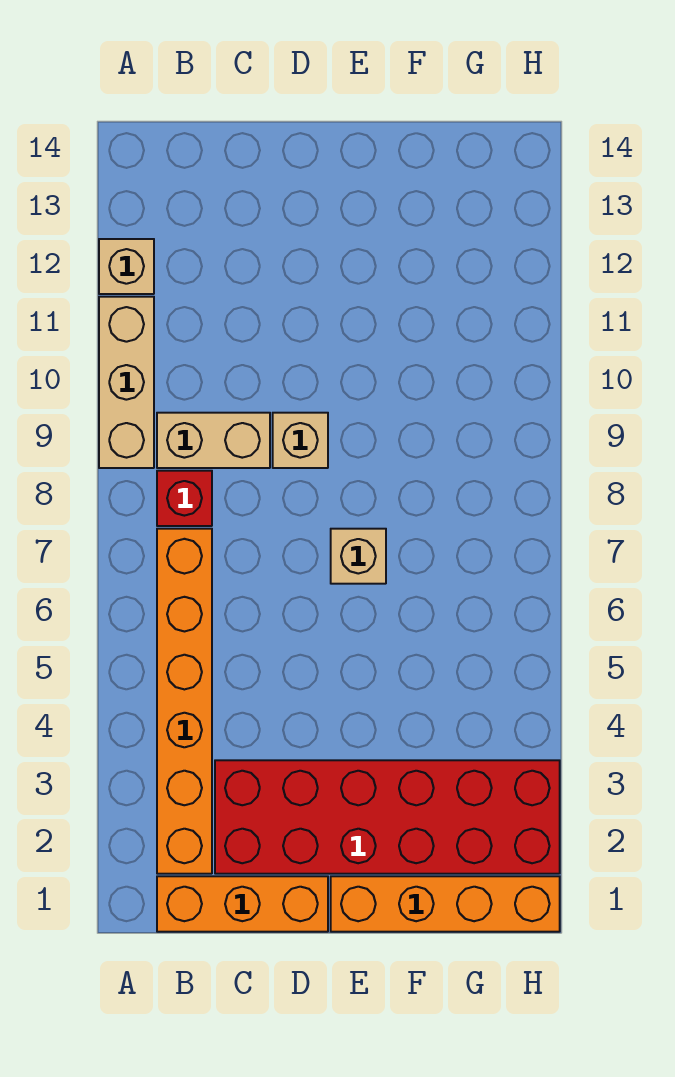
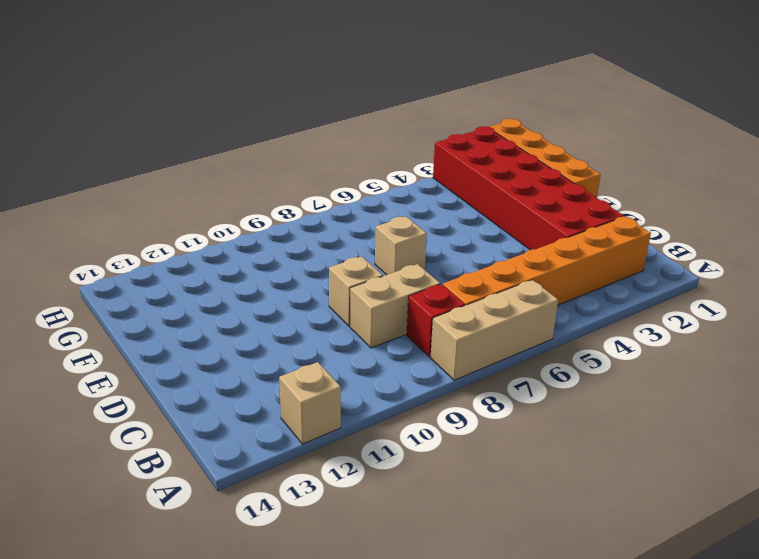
tan 1x3 brick [99,297,154,468] -> tan 1x3 brick moved to [430,280,558,380]
orange 1x3 brick [157,876,328,932] -> none
tan 1x2 brick [157,413,270,468] -> tan 1x2 brick turned to [350,264,440,348]

